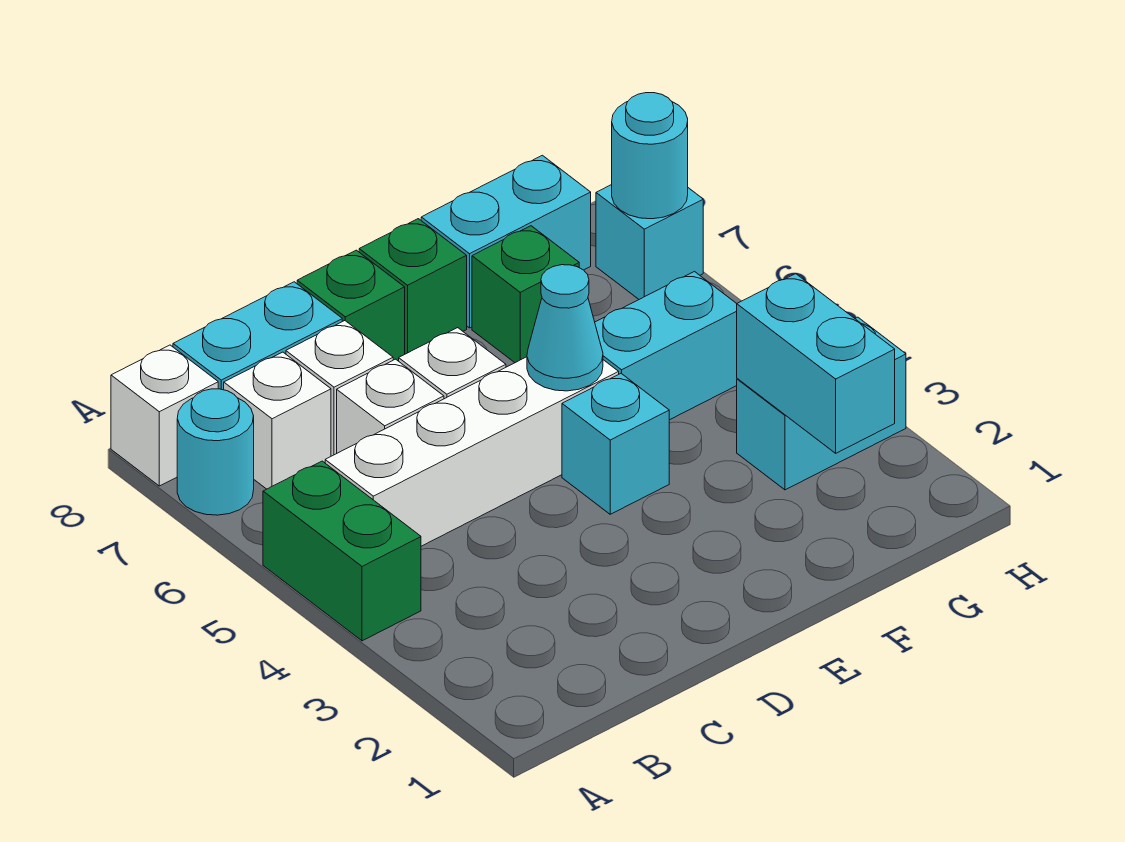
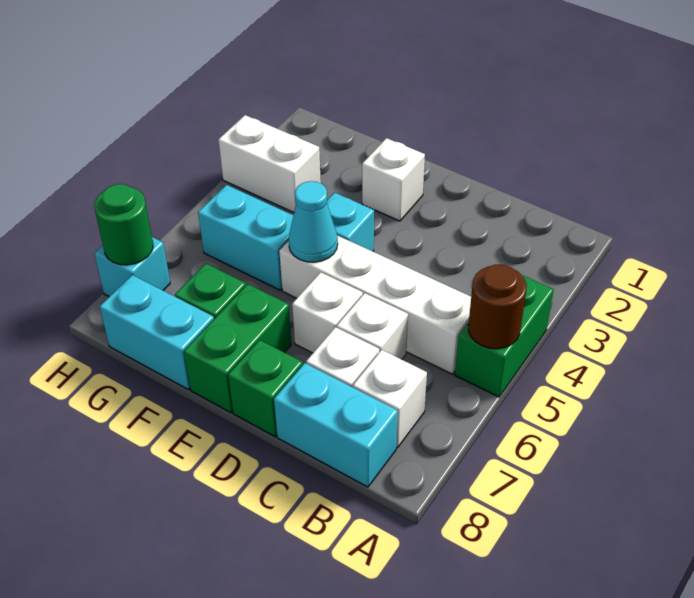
none -> brown 1x1 round brick [468,264,527,349]
cyan 1x1 round brick [177,389,254,515] -> none
white 1x1 brick [111,345,218,486] -> white 1x1 brick moved to [362,138,425,221]
green 1x1 brick [359,219,467,354] -> green 1x2 brick [184,284,291,413]
cyan 1x2 brick [737,274,895,453] -> none
cyan 1x2 brick [737,317,906,490] -> white 1x2 brick [219,115,321,213]
cyan 1x1 round brick [612,93,688,219] -> green 1x1 round brick [94,184,153,265]

